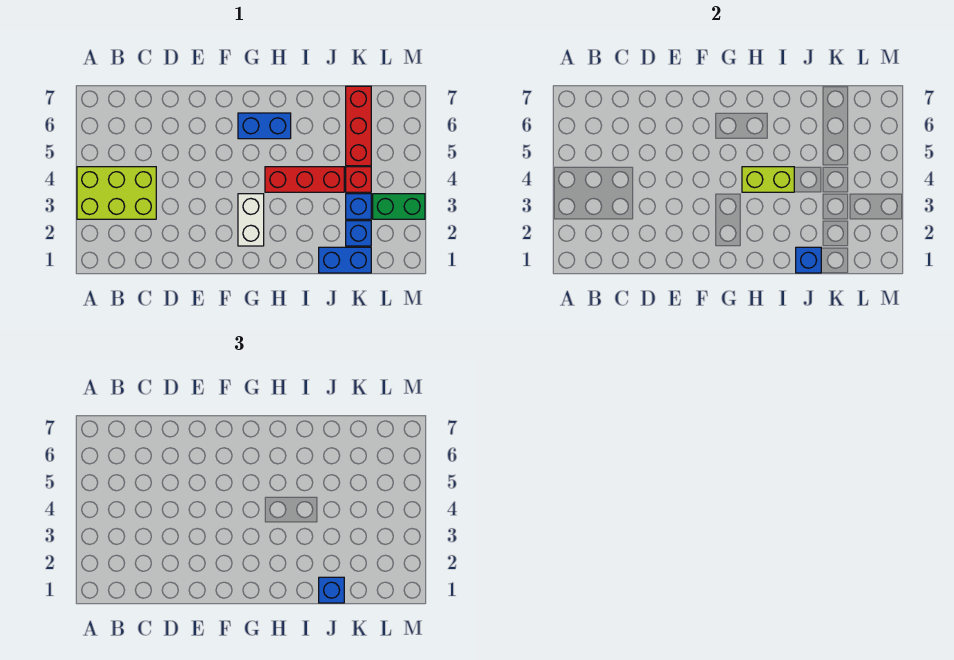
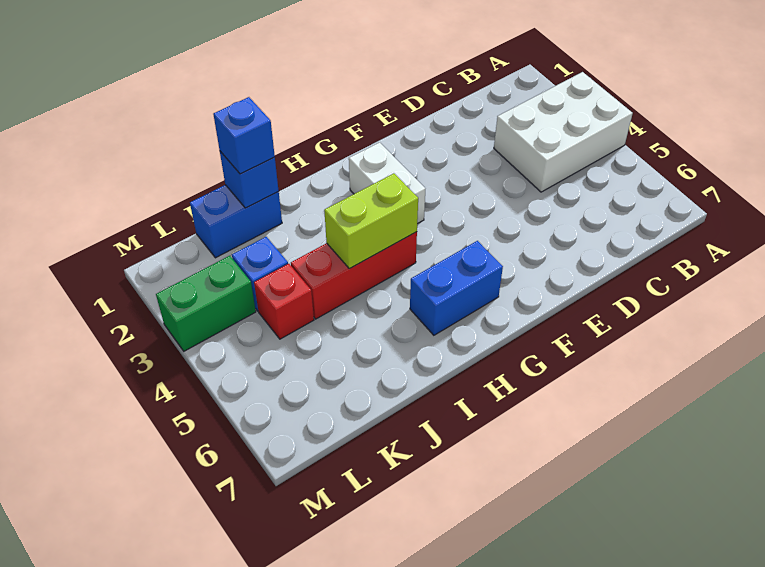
lime 2x3 brick [77,167,156,219] -> white 2x3 brick [494,72,633,192]
blue 1x1 brick [346,221,371,246] -> none
red 1x3 brick [346,86,371,166] -> none

